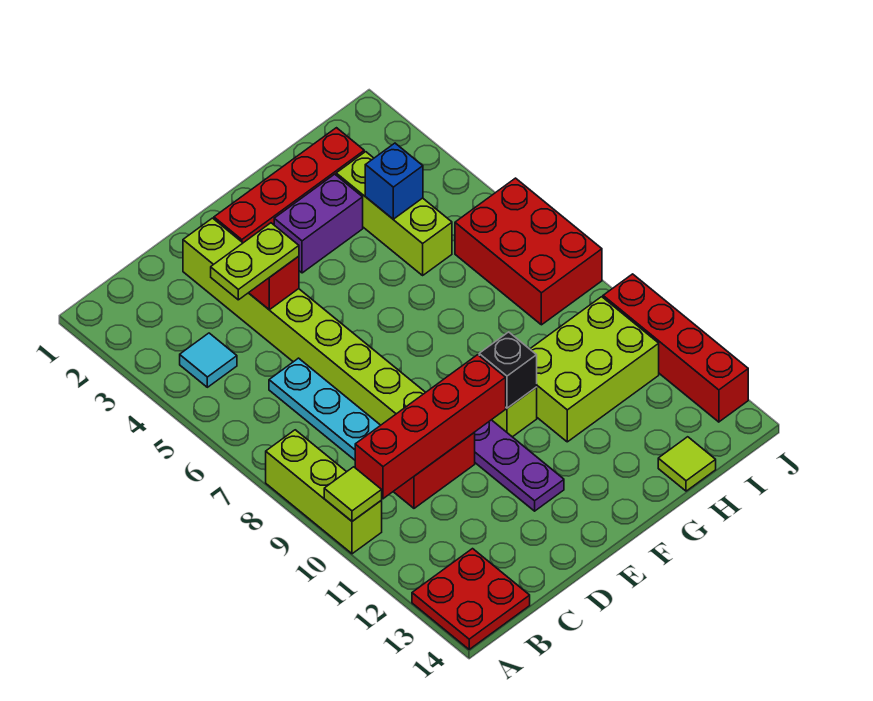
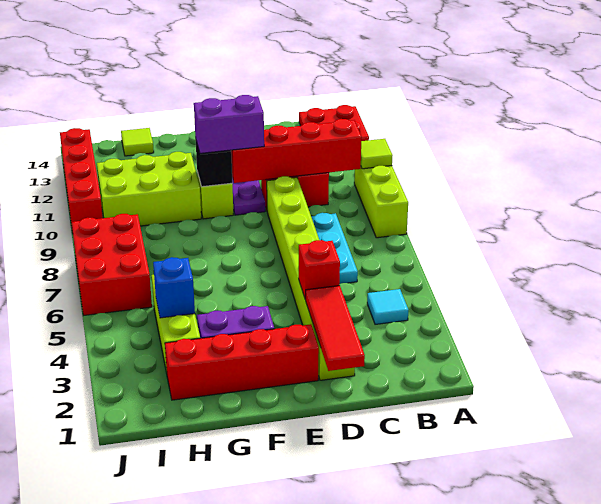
lime 1x2 plate [211,223,299,300] -> none
none -> red 1x3 tile [305,286,365,371]
none -> purple 1x2 brick [194,95,264,153]

